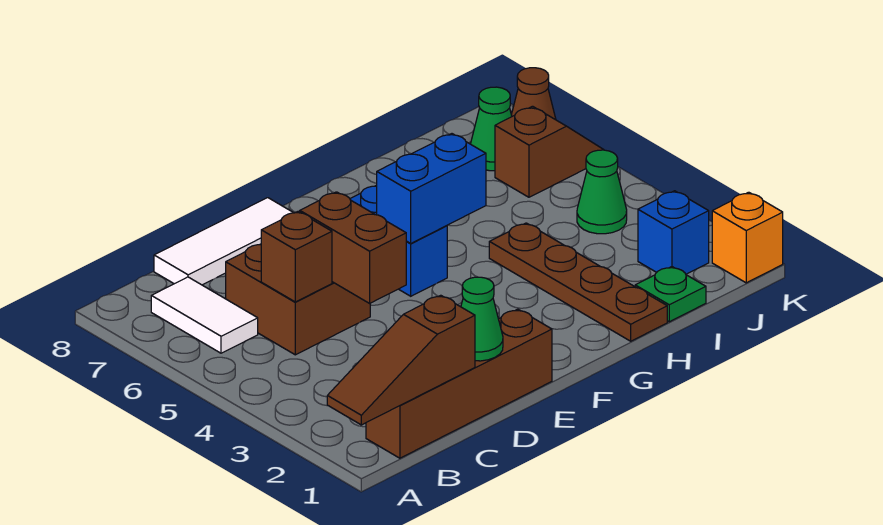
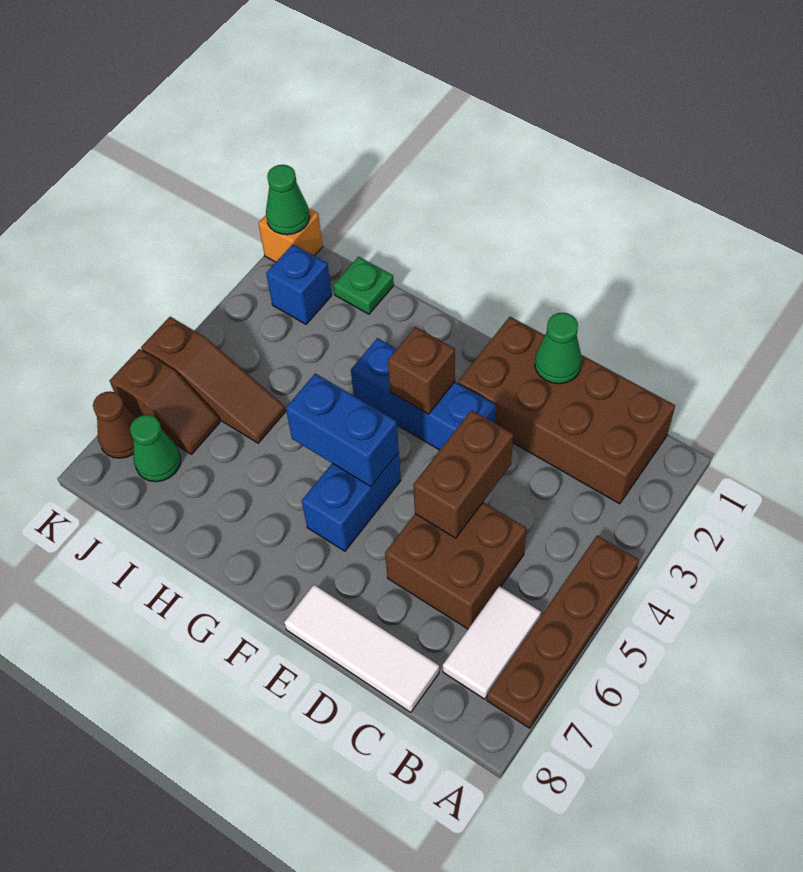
brown 1x3 slope [327,295,475,425] -> brown 1x3 slope moved to [141,317,286,443]
brown 1x4 brick [366,309,552,458] -> brown 2x4 brick [458,317,675,504]
brown 1x1 brick [261,212,332,302] -> brown 1x1 brick moved to [388,327,455,414]
none -> blue 1x3 brick [351,338,496,450]
brown 1x4 plate [489,223,667,341] -> brown 1x4 plate moved to [487,535,639,728]
green 1x1 cone [577,150,627,234] -> green 1x1 cone moved to [266,165,310,235]
brown 1x2 slope [495,106,604,197] -> brown 1x2 slope turned to [110,349,220,454]

